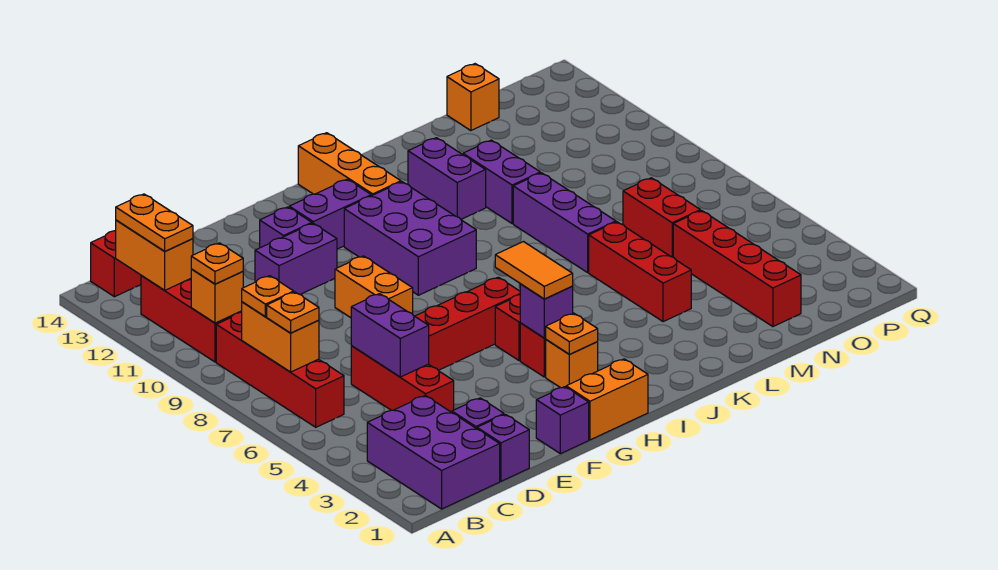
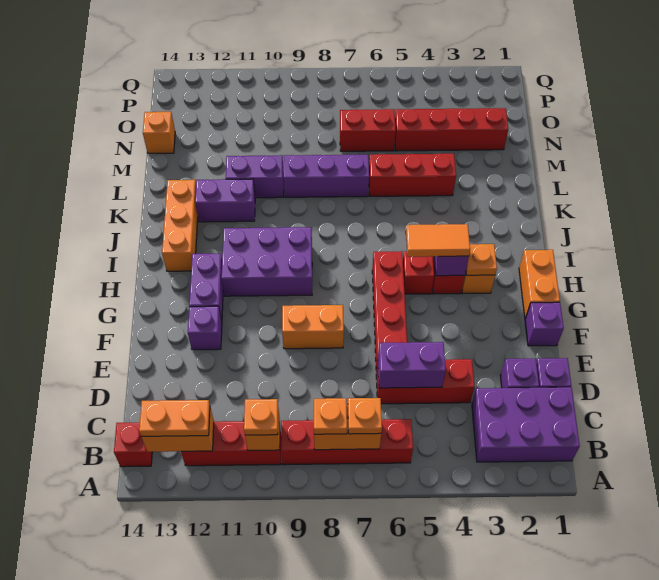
purple 1x2 brick [255,223,337,295] -> none
orange 1x3 brick [298,133,401,196] -> orange 1x3 brick turned to [162,180,198,271]

